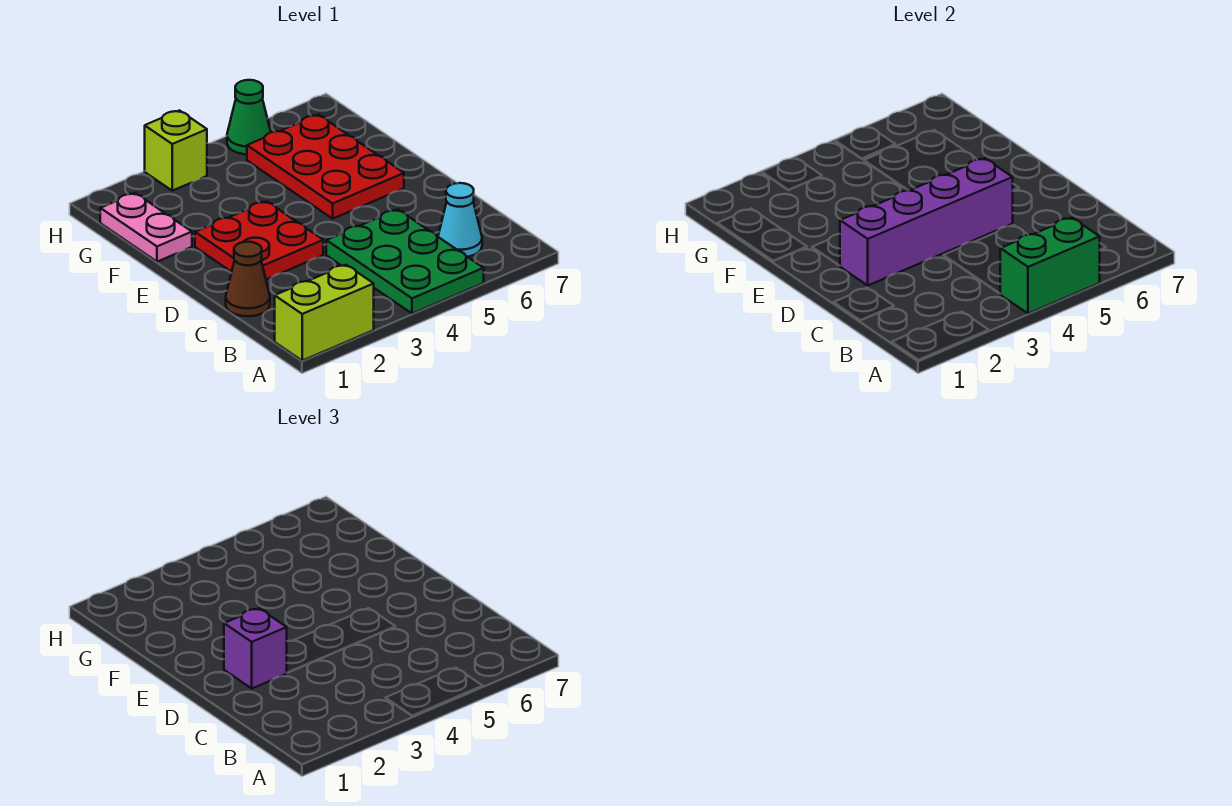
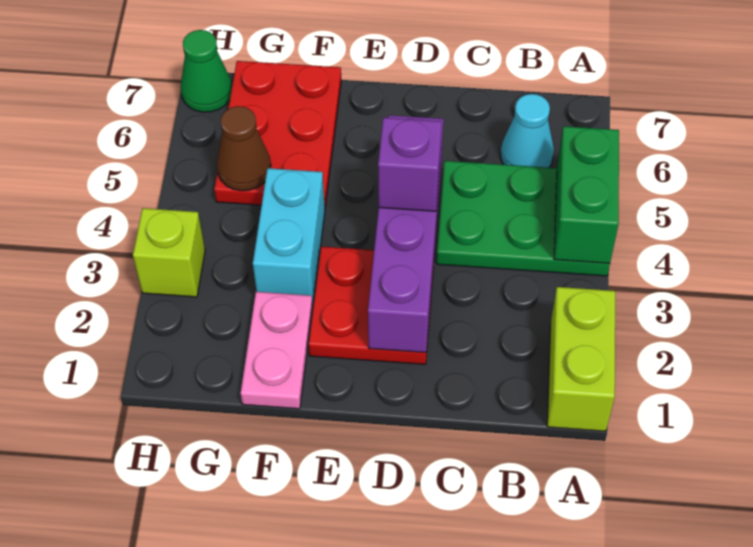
brown 1x1 cone [226,242,270,316] -> brown 1x1 cone moved to [217,106,271,191]
purple 1x1 brick [224,608,287,688] -> purple 1x1 brick moved to [378,118,442,211]
red 2x3 plate [247,115,404,219] -> red 2x3 plate turned to [214,61,341,207]
pink 1x2 plate [100,193,192,262] -> pink 1x2 plate turned to [241,292,313,409]
none -> cyan 1x2 brick [253,168,325,304]
green 1x1 cone [227,80,271,154] -> green 1x1 cone moved to [181,30,232,112]

